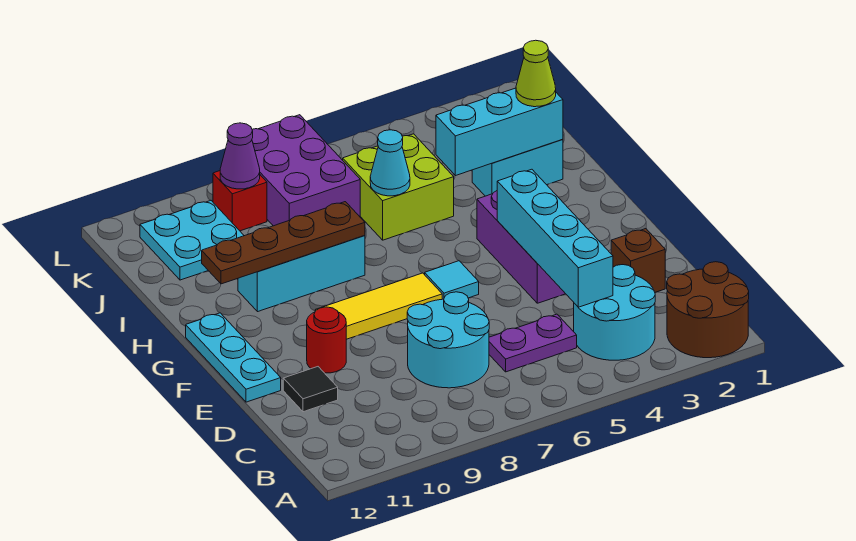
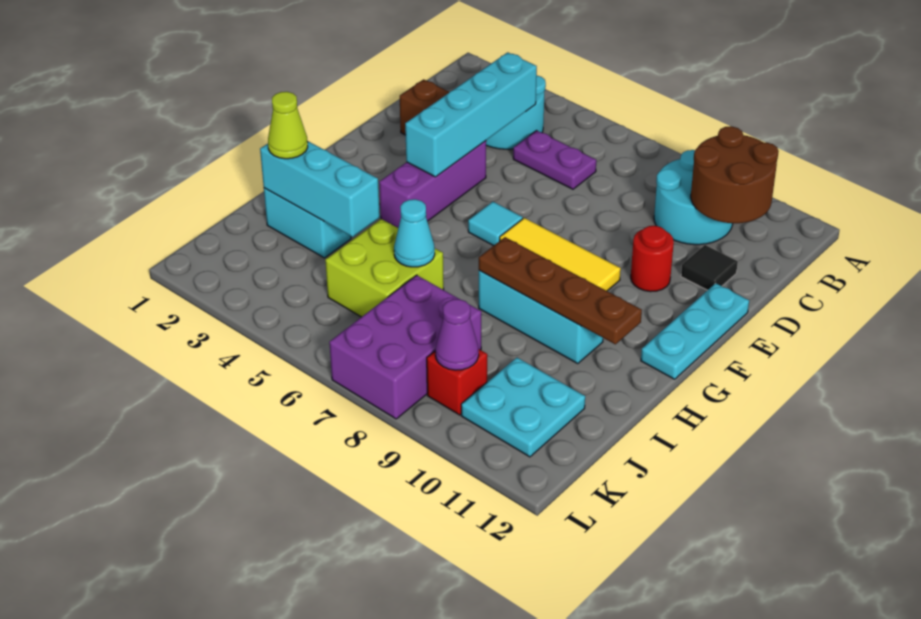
brown 2x2 round brick [667,262,749,358] -> brown 2x2 round brick moved to [691,126,778,223]
cyan 2x2 round brick [407,292,489,388] -> cyan 2x2 round brick moved to [654,150,733,245]

